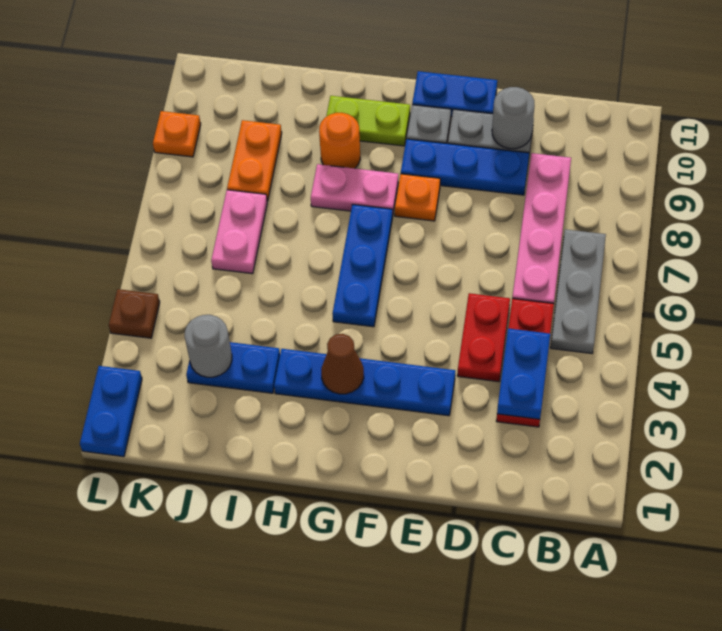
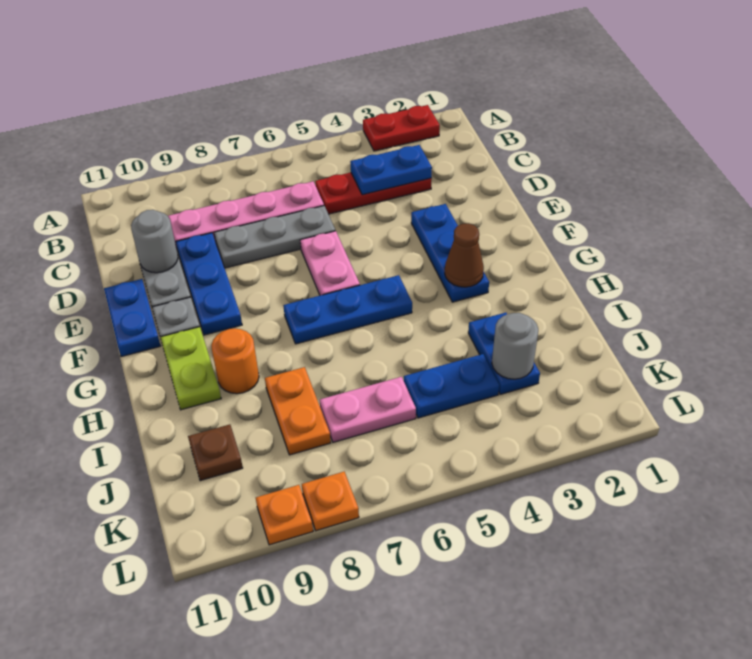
grey 1x3 plate [551,229,606,353] -> grey 1x3 plate moved to [214,206,335,268]
red 1x2 plate [458,293,510,382] -> red 1x2 plate moved to [363,105,440,151]
blue 1x4 plate [274,349,455,416] -> blue 1x3 plate [411,204,489,302]
orange 1x1 plate [395,174,440,221] -> orange 1x1 plate moved to [302,472,359,531]
pink 1x2 plate [311,164,398,216] -> pink 1x2 plate moved to [300,231,360,295]
orange 1x2 plate [227,120,282,201] -> orange 1x2 plate turned to [265,367,331,455]
blue 1x2 plate [80,366,142,457] -> blue 1x2 plate moved to [404,354,499,418]
brown 1x1 plate [109,289,160,338] -> brown 1x1 plate moved to [188,424,243,481]

